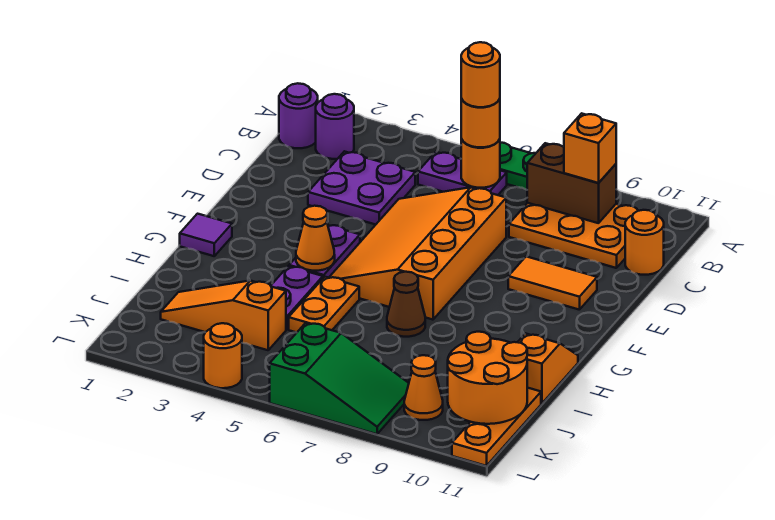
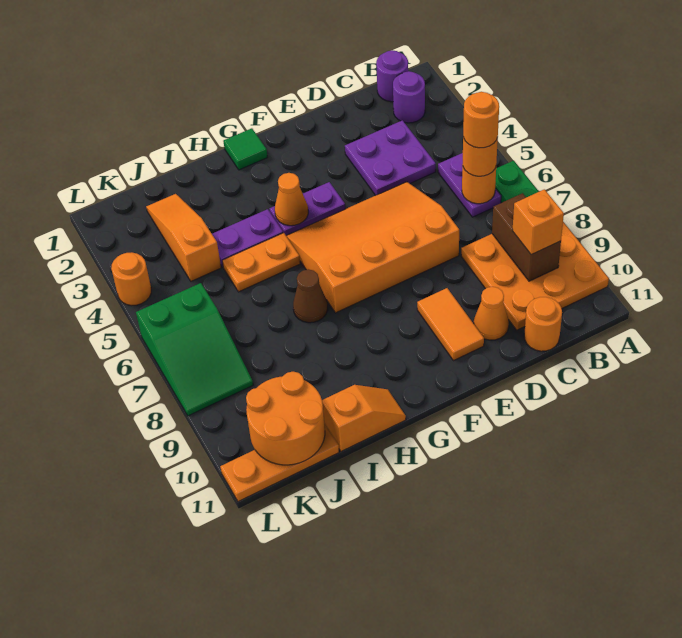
orange 2x3 plate [509,203,638,268] -> orange 3x3 plate [461,222,609,330]
purple 1x1 tile [180,214,232,256] -> green 1x1 tile [223,128,268,170]
orange 1x1 cone [404,355,443,420] -> orange 1x1 cone moved to [474,287,509,340]

